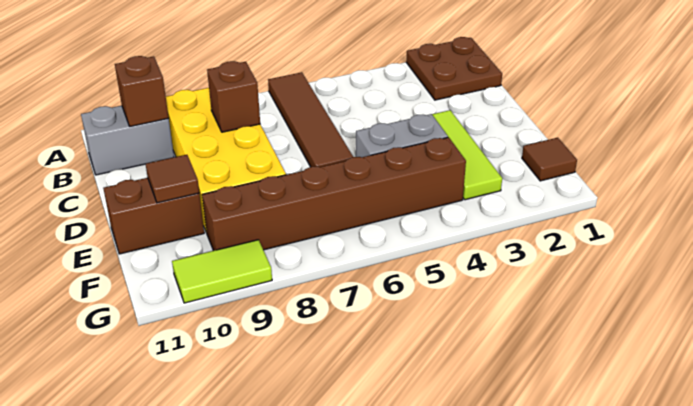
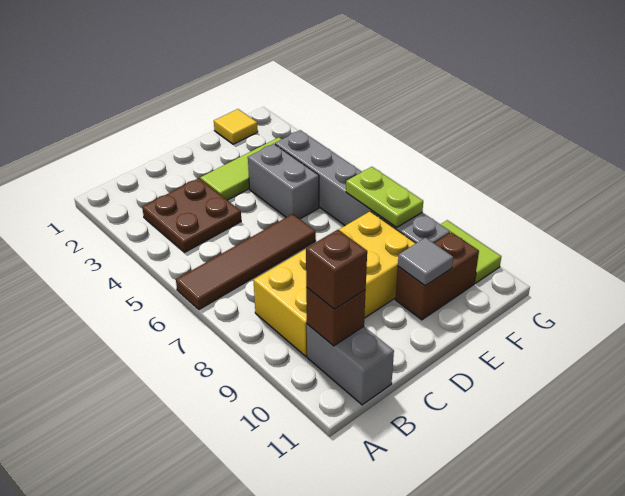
brown 2x2 plate [406,37,502,100] -> brown 2x2 plate moved to [142,178,241,252]
brown 1x1 brick [207,61,260,132] -> brown 1x1 brick moved to [306,230,367,309]
brown 1x2 brick [103,178,204,254] -> brown 1x2 brick turned to [395,232,479,320]
brown 1x1 tile [146,155,199,203] -> grey 1x1 tile [398,238,453,286]
brown 1x1 tile [522,138,577,181] -> yellow 1x1 tile [214,109,258,144]
brown 1x6 brick [202,137,466,251] -> grey 1x6 brick [275,130,450,243]
none -> lime 1x2 plate [346,167,423,228]

